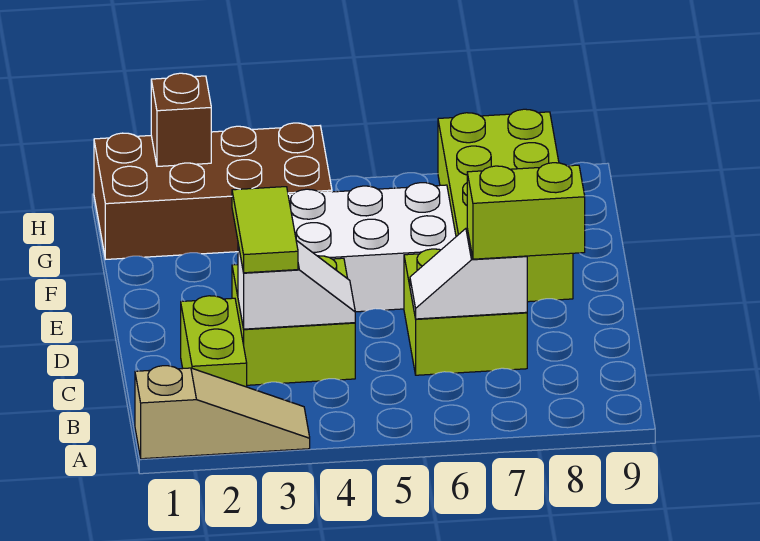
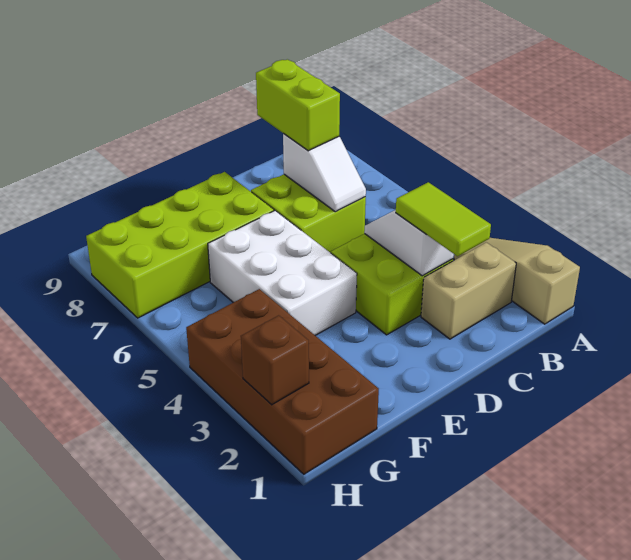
lime 1x2 brick [181,296,247,387] -> tan 1x2 brick [421,242,516,339]
lime 1x2 tile [232,187,298,273] -> lime 1x2 tile turned to [396,182,491,256]

